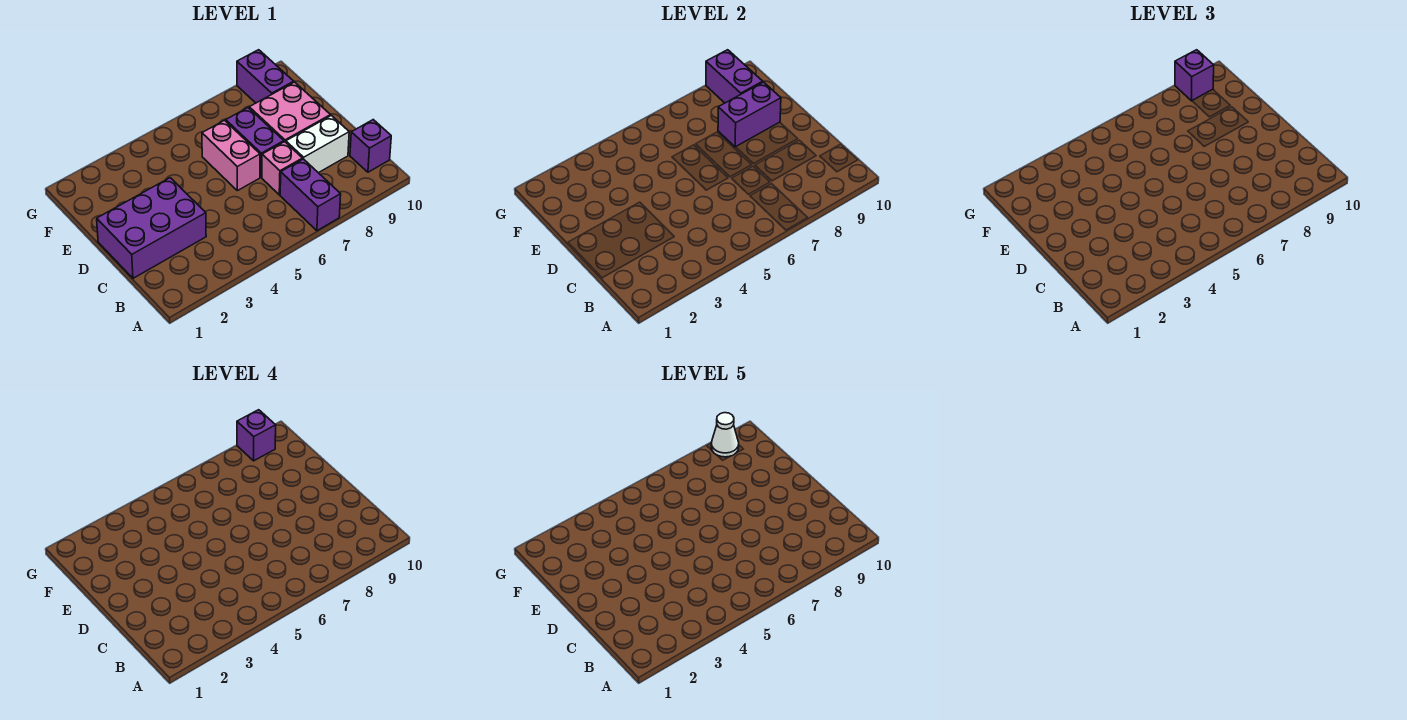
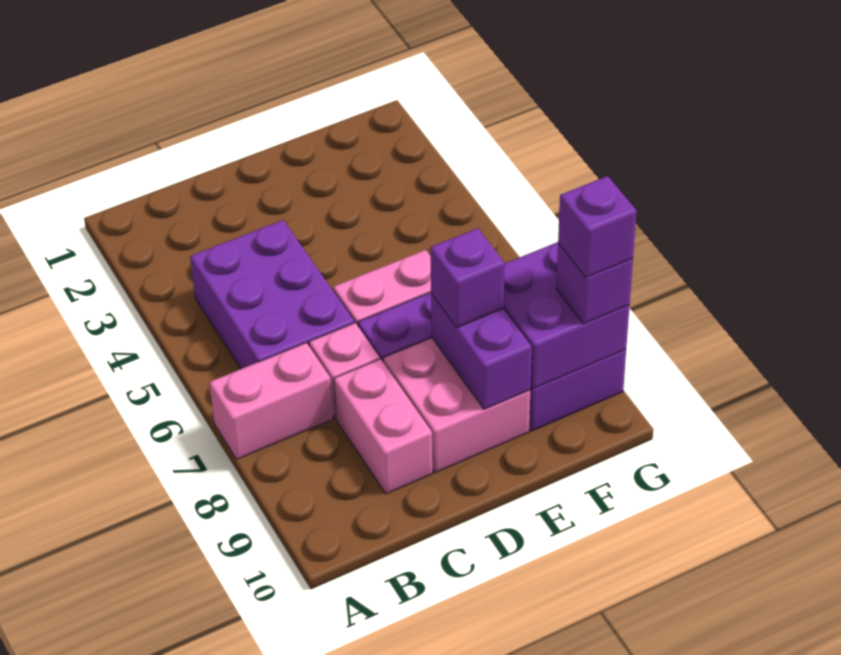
purple 1x2 brick [280,159,341,231] -> pink 1x2 brick [209,343,333,459]
purple 1x1 brick [350,120,391,172] -> purple 1x1 brick moved to [430,228,505,327]
purple 2x3 brick [97,178,206,278] -> purple 2x3 brick moved to [190,220,354,369]
white 1x2 brick [286,116,349,173] -> pink 1x2 brick [334,359,433,494]
purple 1x2 brick [706,50,763,103] -> purple 2x2 brick [503,242,630,389]
white 1x1 cone [711,413,739,457] -> none

